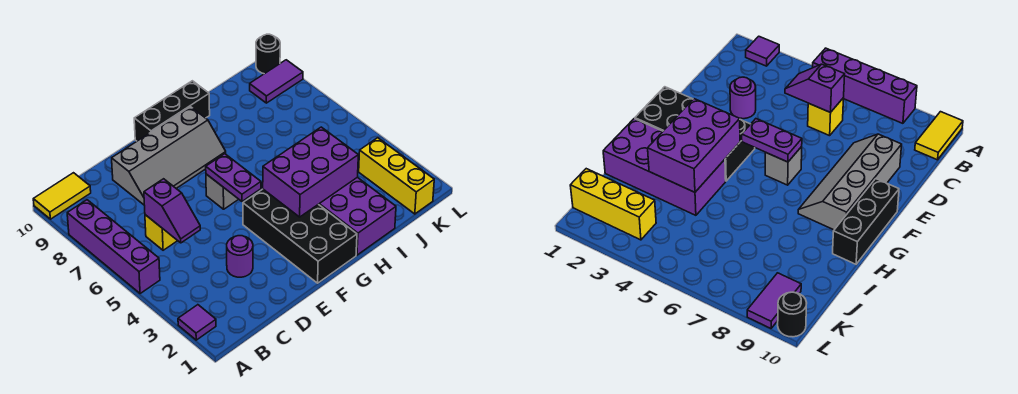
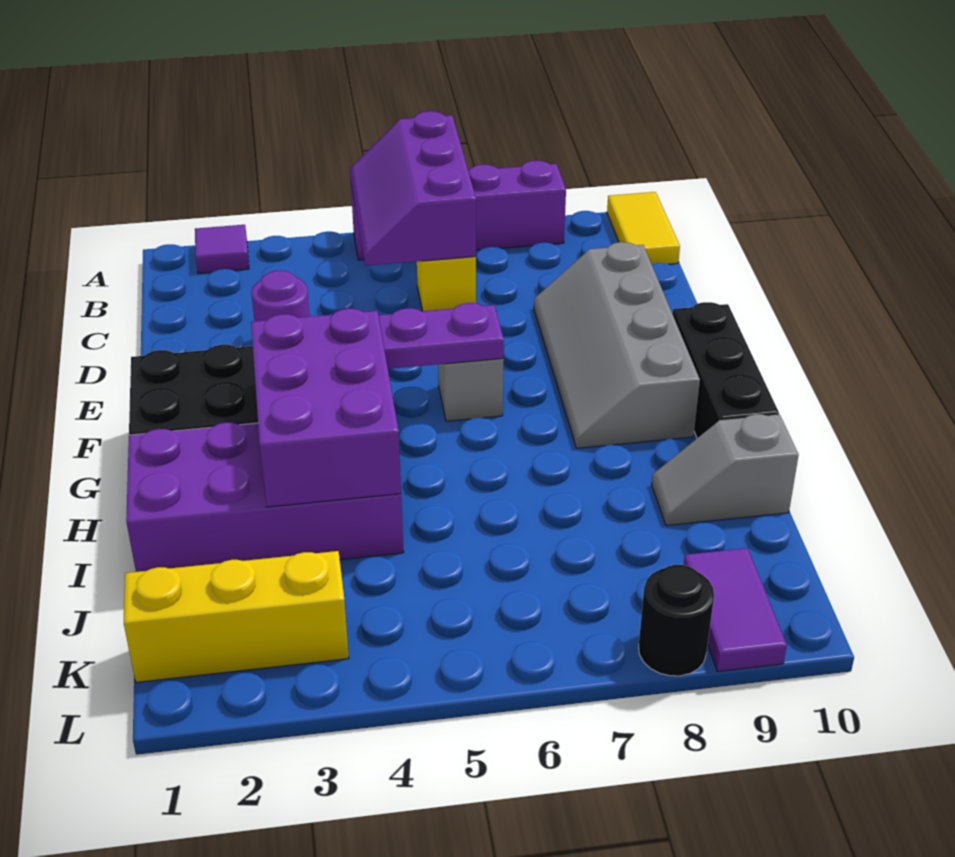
purple 1x2 slope [144,179,200,243] -> purple 2x3 slope [350,111,476,266]
none -> grey 1x2 slope [652,414,799,526]
black 1x1 round brick [256,34,280,74] -> black 1x1 round brick moved to [639,565,714,676]

